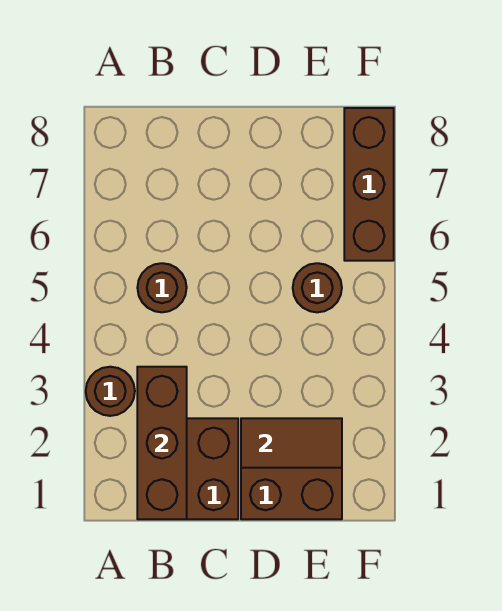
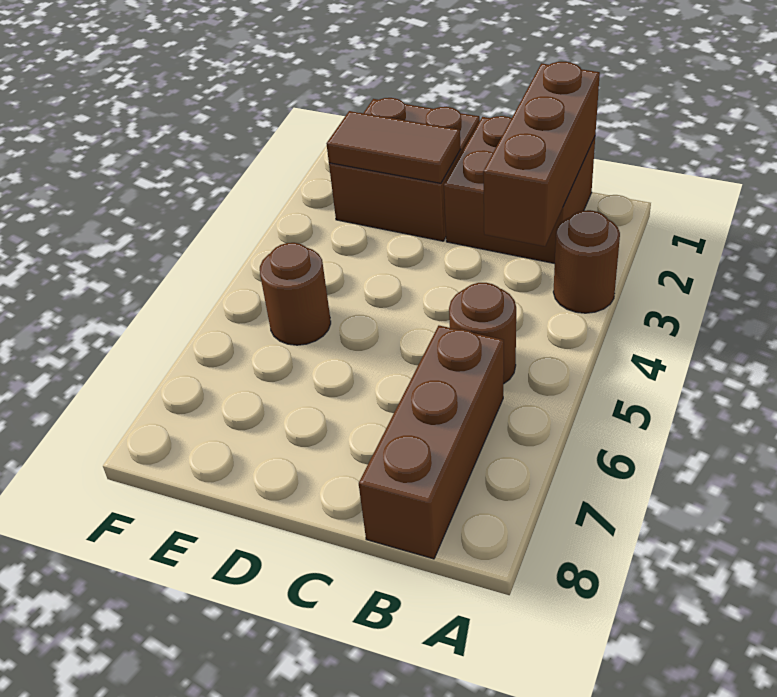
brown 1x3 brick [344,108,394,261] -> brown 1x3 brick moved to [359,326,504,559]

